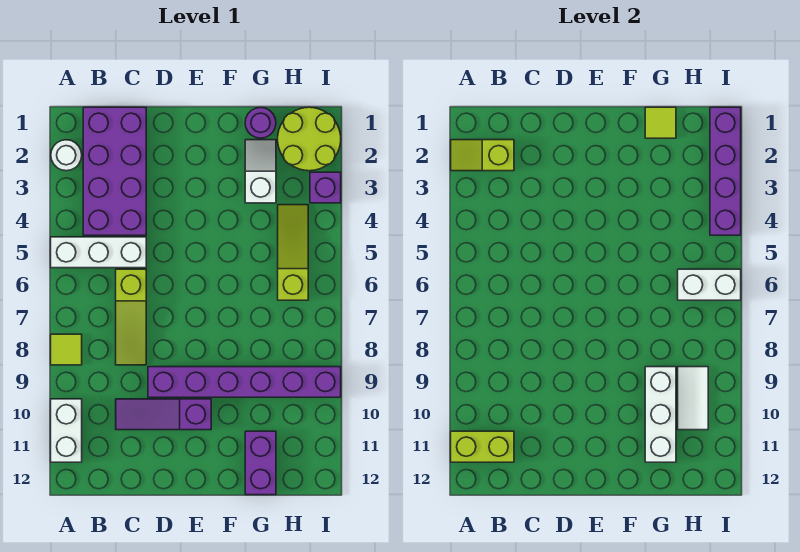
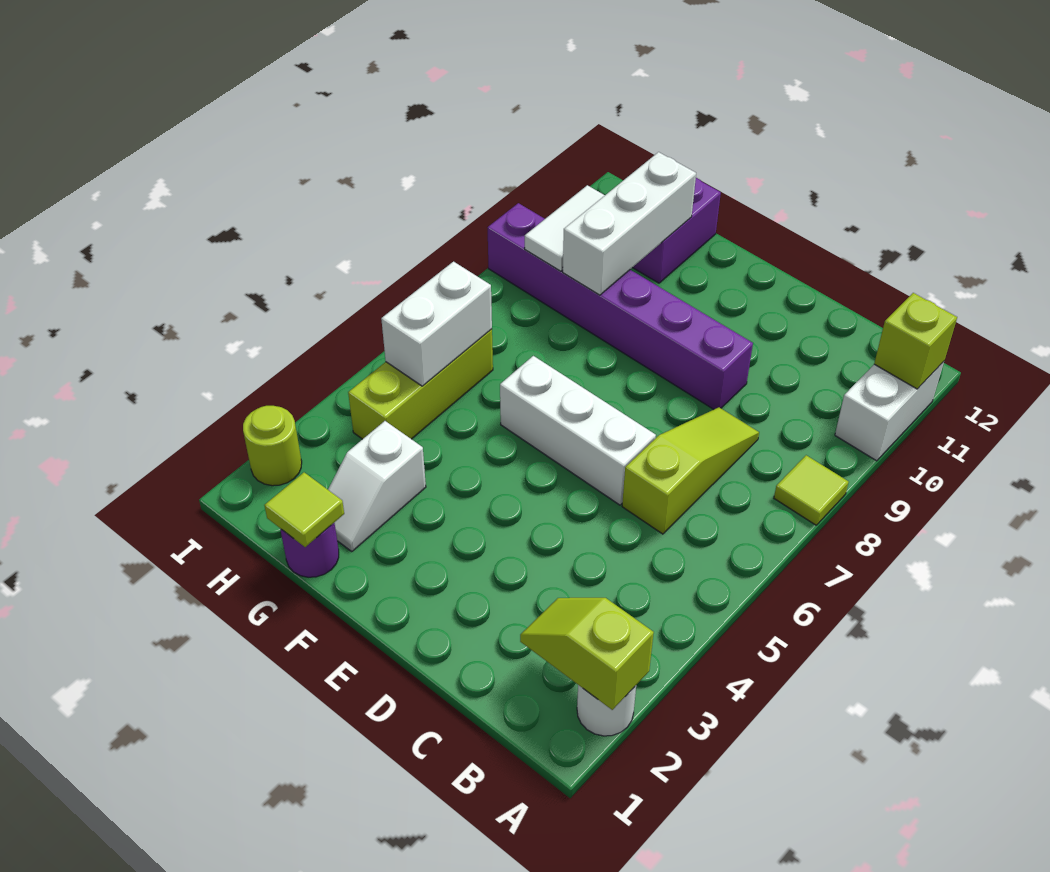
lime 1x2 slope [451,140,514,171] -> lime 1x2 slope turned to [520,598,654,710]
white 1x3 brick [51,237,146,268] -> white 1x3 brick moved to [500,356,656,505]
lime 1x2 brick [451,431,514,462] -> lime 1x1 brick [874,293,957,389]
purple 2x4 brick [83,107,146,235] -> none
purple 1x3 slope [116,399,211,430] -> none
lime 2x2 round brick [278,107,341,171] -> lime 1x1 round brick [243,406,302,486]
lime 1x3 slope [278,205,308,300] -> lime 1x3 brick [348,329,493,439]
white 1x2 brick [678,269,741,300] -> white 1x2 brick turned to [381,262,492,386]
purple 1x4 brick [710,107,741,235] -> none
purple 1x1 brick [310,172,341,203] -> none

